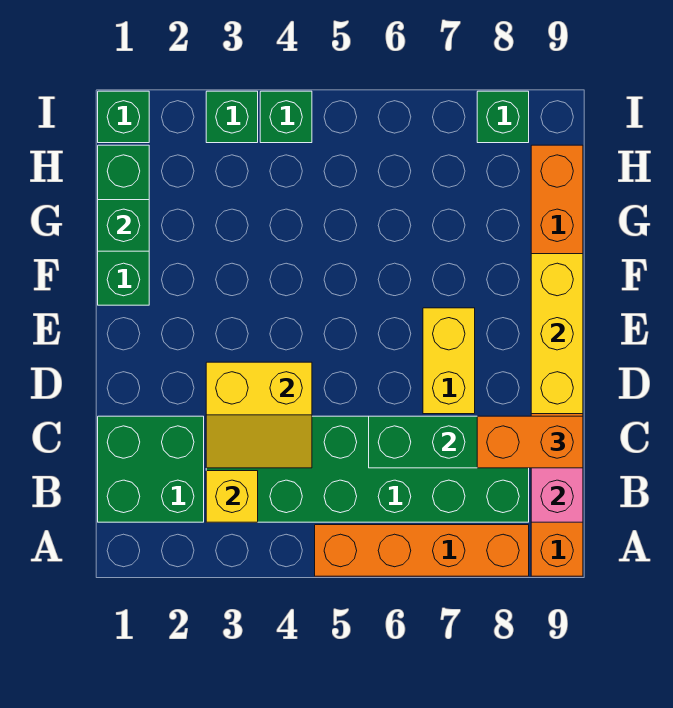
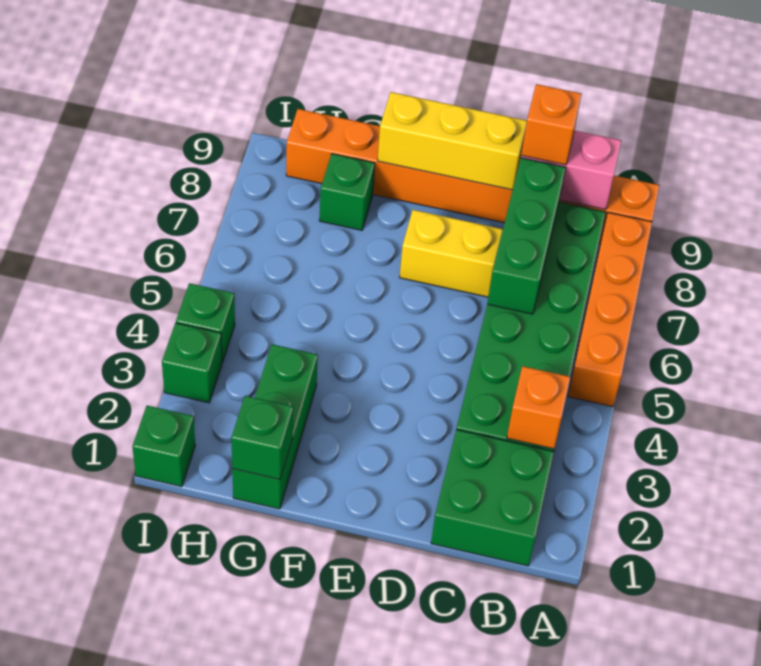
yellow 1x1 brick [206,471,258,522] -> orange 1x1 brick [507,366,570,449]
yellow 2x2 slope [206,362,312,468] -> none
orange 1x2 brick [477,416,583,468] -> orange 1x1 brick [521,84,581,165]
green 1x3 brick [98,145,149,305] -> green 1x3 brick turned to [232,344,318,509]
green 1x1 brick [477,91,529,143] -> green 1x1 brick moved to [319,154,375,230]

